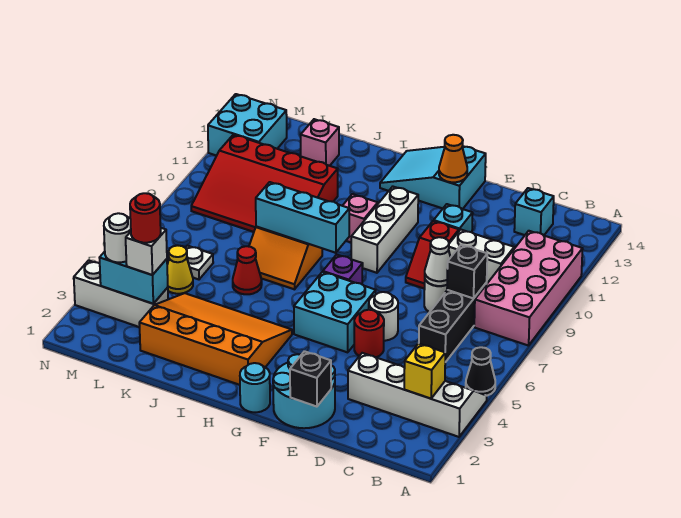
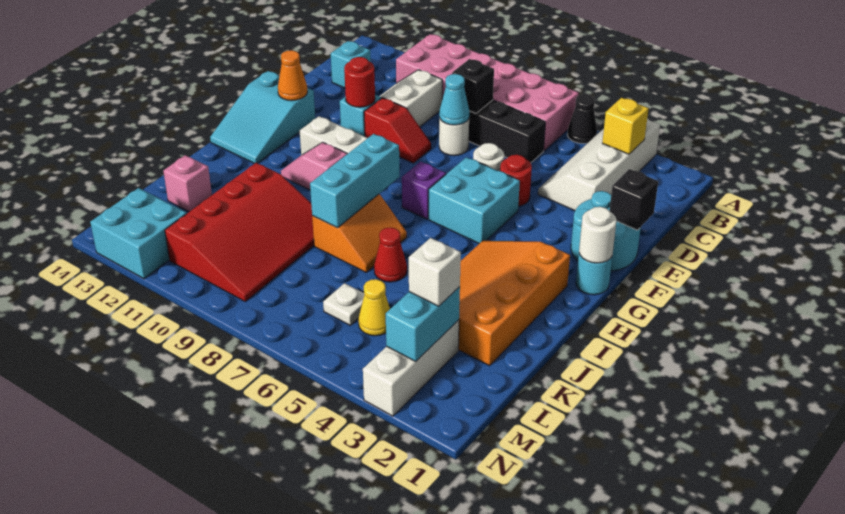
pink 2x4 brick [474,231,583,346] -> pink 2x6 brick [396,34,579,151]
white 1x1 cone [425,237,451,286] -> cyan 1x1 cone [439,74,469,125]
red 1x1 round brick [130,193,161,243] -> red 1x1 round brick moved to [344,57,375,107]
white 1x1 round brick [104,213,131,262] -> white 1x1 round brick moved to [579,207,617,263]

